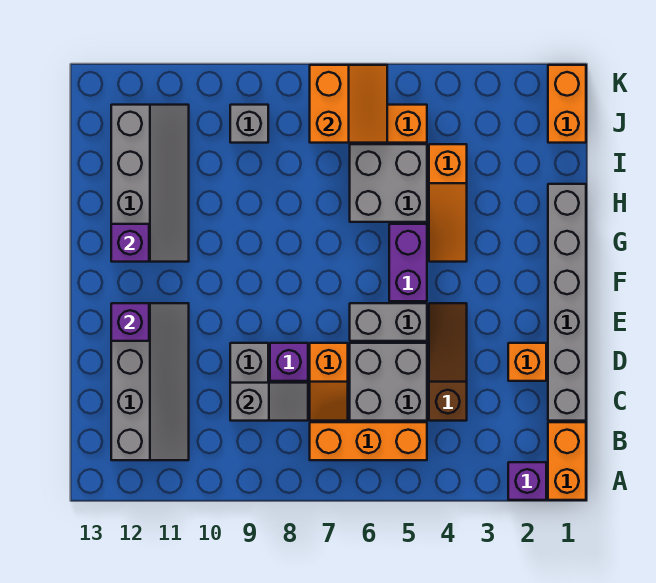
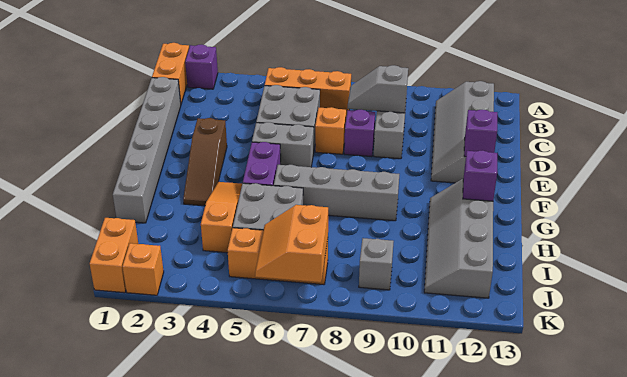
brown 1x3 slope [429,303,467,421] -> brown 1x3 slope moved to [183,118,227,206]
orange 1x1 brick [508,343,546,381] -> orange 1x1 brick moved to [122,243,164,295]
none -> grey 1x4 brick [274,165,399,221]

